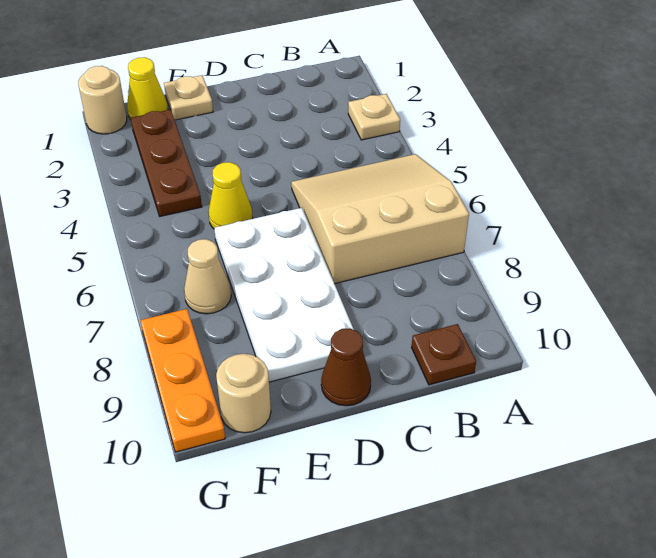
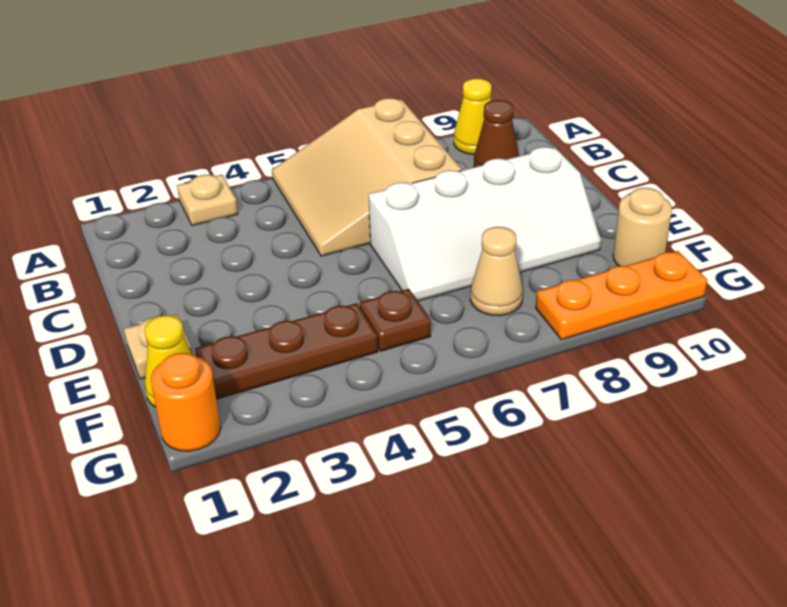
brown 1x1 plate [412,324,476,385] -> brown 1x1 plate moved to [360,289,431,351]
white 2x4 plate [214,208,354,382] -> white 2x4 slope [369,147,601,301]
brown 1x1 cone [321,329,371,406] -> brown 1x1 cone moved to [474,100,519,167]
yellow 1x1 cone [208,162,253,229] -> yellow 1x1 cone moved to [454,79,492,154]
tan 1x1 round brick [78,66,127,134] -> orange 1x1 round brick [151,353,221,451]

